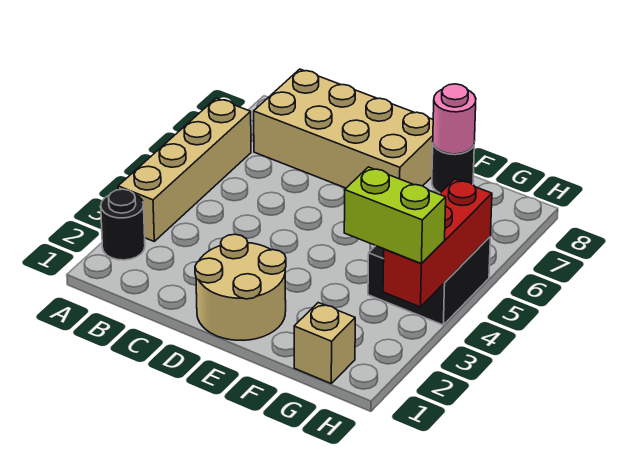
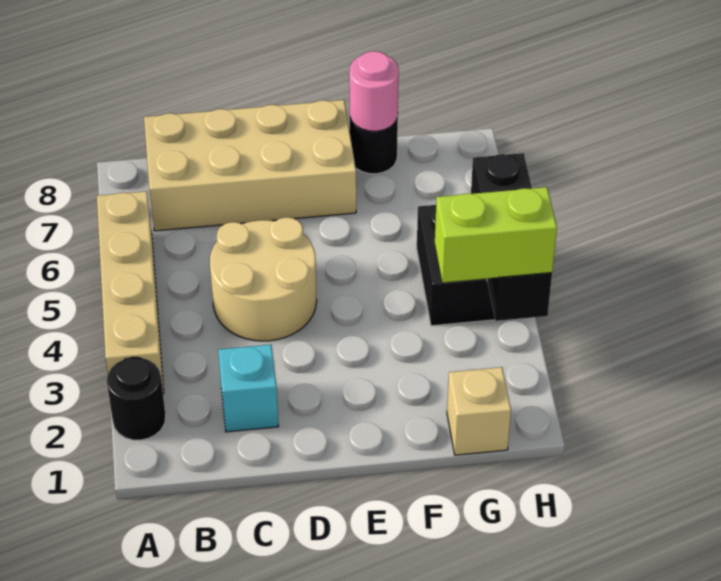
none -> cyan 1x1 brick [218,344,279,432]
tan 2x2 round brick [195,234,286,340] -> tan 2x2 round brick moved to [210,217,317,341]
red 1x3 brick [383,179,492,307] -> black 1x3 brick [471,153,552,321]

